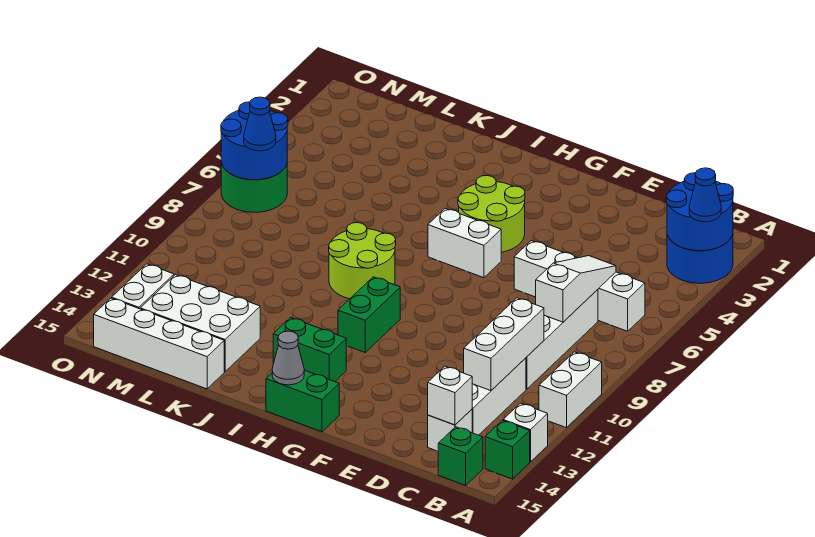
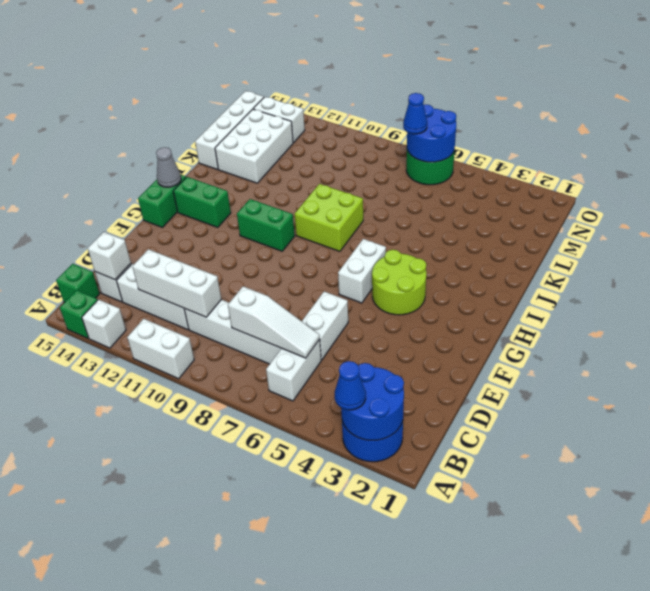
green 1x2 brick [273,318,346,382] -> green 1x2 brick turned to [173,177,231,228]
lime 2x2 round brick [329,223,396,299] -> lime 2x2 brick [295,184,363,251]

